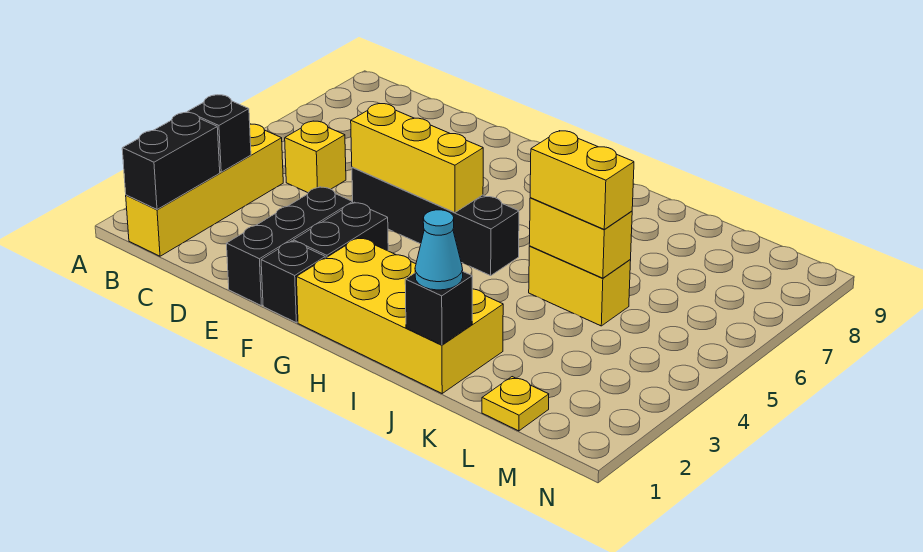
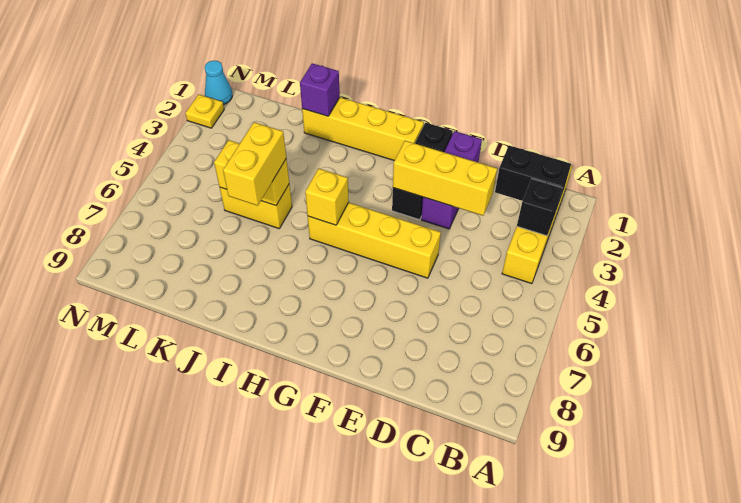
black 1x2 brick [122,113,220,209] -> black 1x2 brick turned to [495,145,571,207]
yellow 1x1 brick [285,121,346,193] -> yellow 1x1 brick moved to [305,168,349,225]
black 1x3 brick [226,187,353,306] -> purple 1x3 brick [421,131,482,229]
black 1x4 brick [352,167,519,276] -> yellow 1x4 brick [308,203,441,278]
yellow 1x3 brick [351,104,483,213] -> yellow 1x3 brick moved to [393,141,497,216]
yellow 2x4 brick [297,238,503,393] -> yellow 1x4 brick [302,97,424,161]
black 1x1 brick [405,272,472,345] -> purple 1x1 brick [300,63,340,116]
cyan 1x1 cone [415,210,463,290] -> cyan 1x1 cone moved to [205,61,232,105]
yellow 1x2 brick [530,131,634,230] -> yellow 1x2 brick turned to [223,122,286,206]
yellow 1x1 plate [482,377,549,431] -> yellow 1x1 plate moved to [185,94,224,128]

